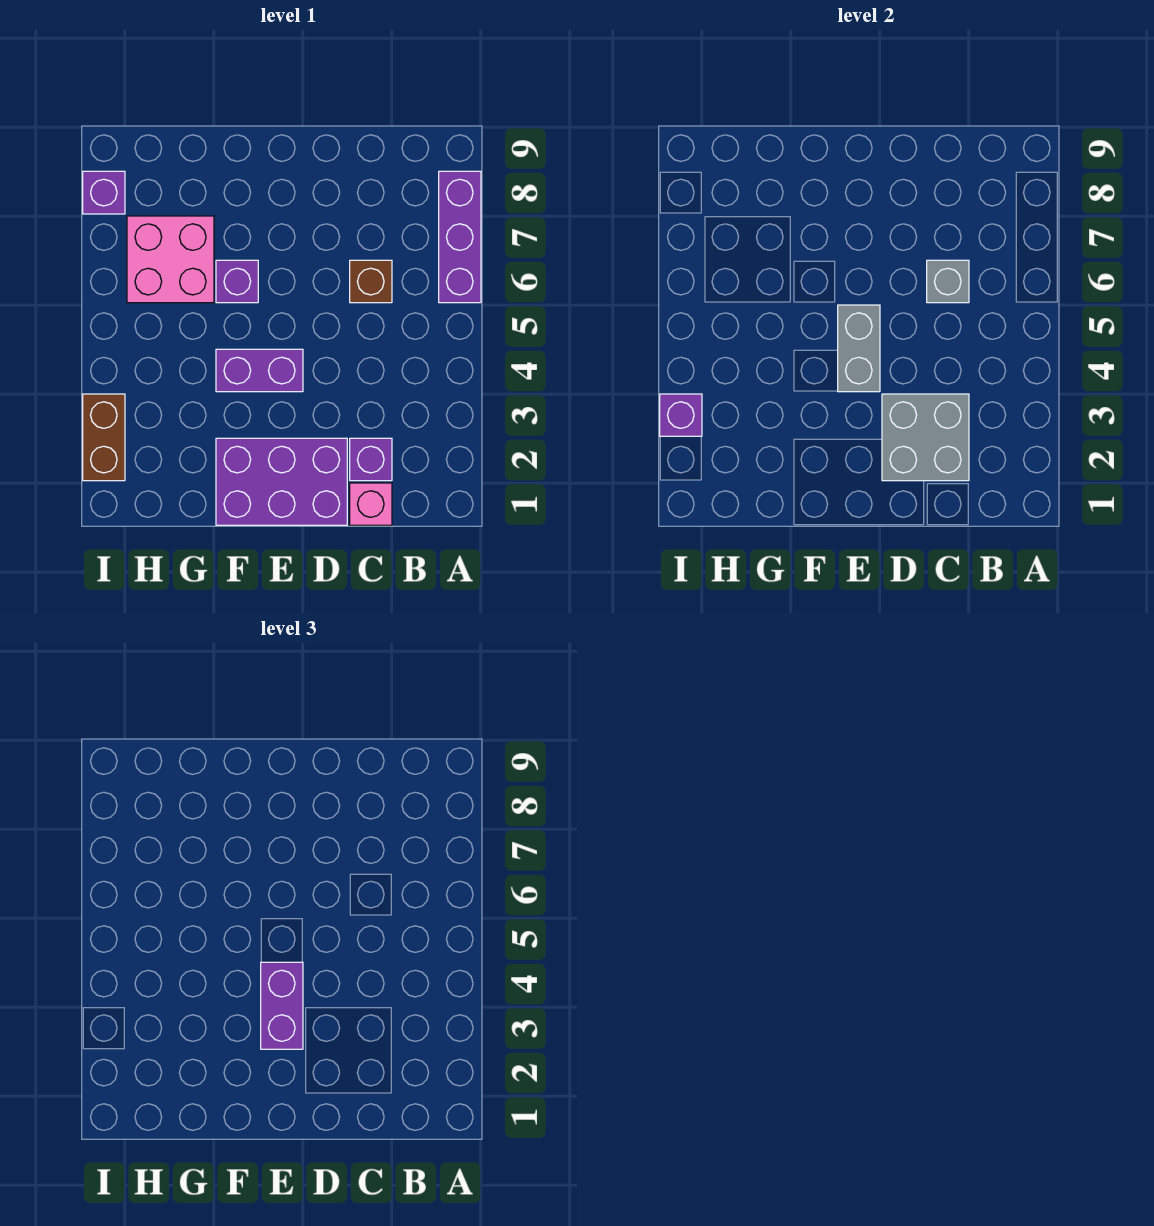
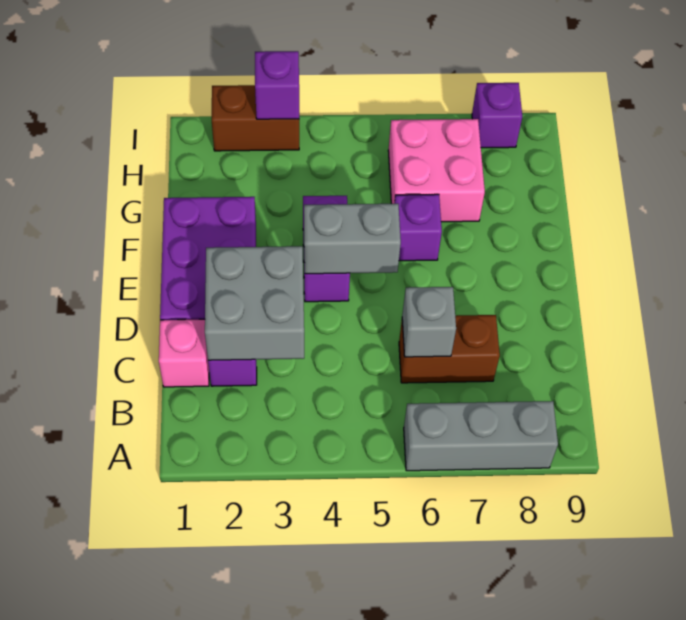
purple 1x3 brick [439,171,481,303] -> grey 1x3 brick [404,401,558,471]
brown 1x1 brick [350,260,392,303] -> brown 1x2 brick [399,315,500,383]
purple 1x2 brick [261,962,303,1049] -> none

